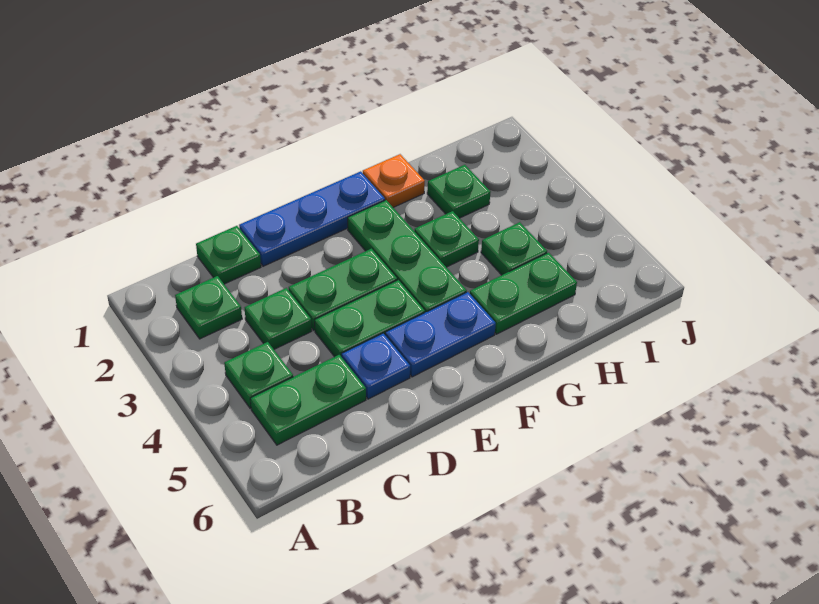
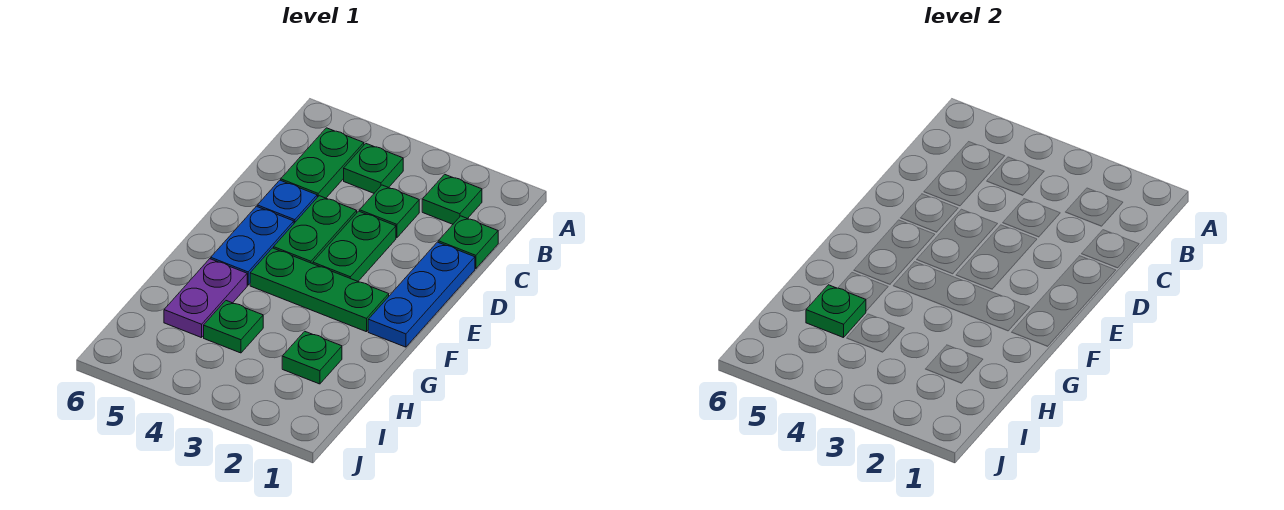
orange 1x1 plate [363,154,425,207] -> none
green 1x1 plate [414,211,479,267] -> green 1x1 plate moved to [806,285,866,338]
green 1x2 plate [470,253,577,334] -> purple 1x2 plate [164,259,247,338]

